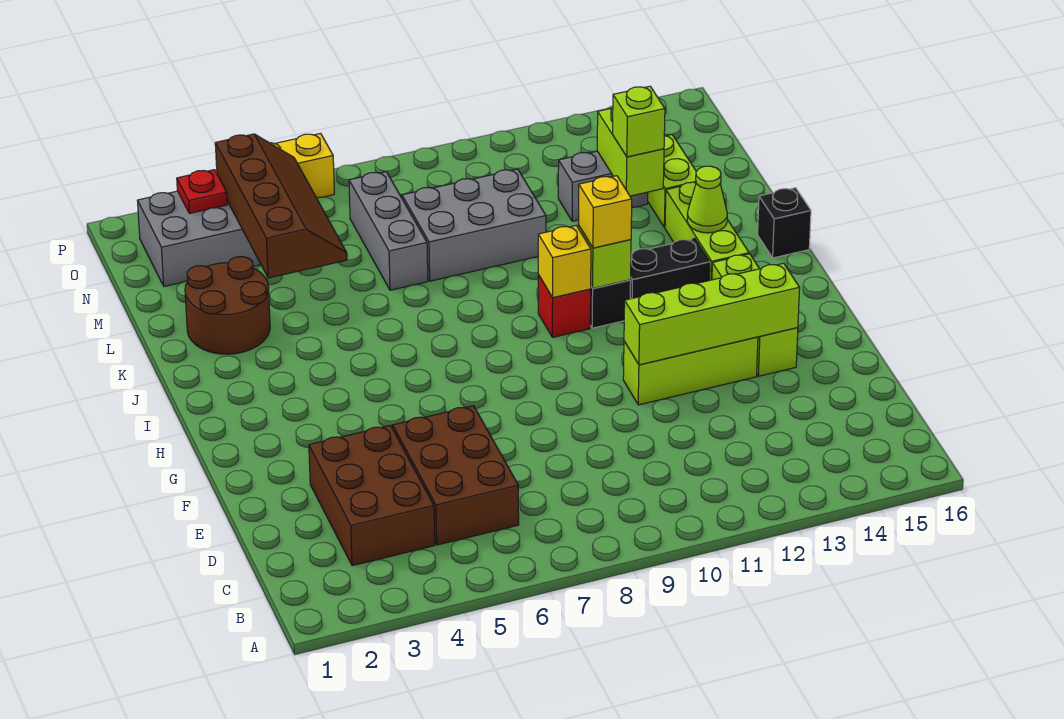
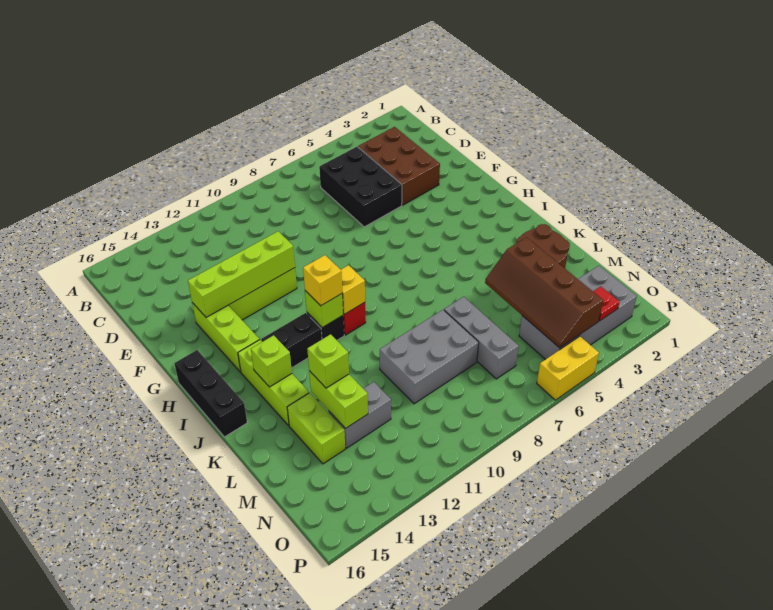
brown 2x3 brick [393,406,519,545] -> black 2x3 brick [319,147,402,227]
lime 1x1 cone [687,166,727,233] -> lime 1x1 brick [251,335,292,387]
black 1x1 brick [758,188,811,258] -> black 1x3 brick [174,350,247,437]

